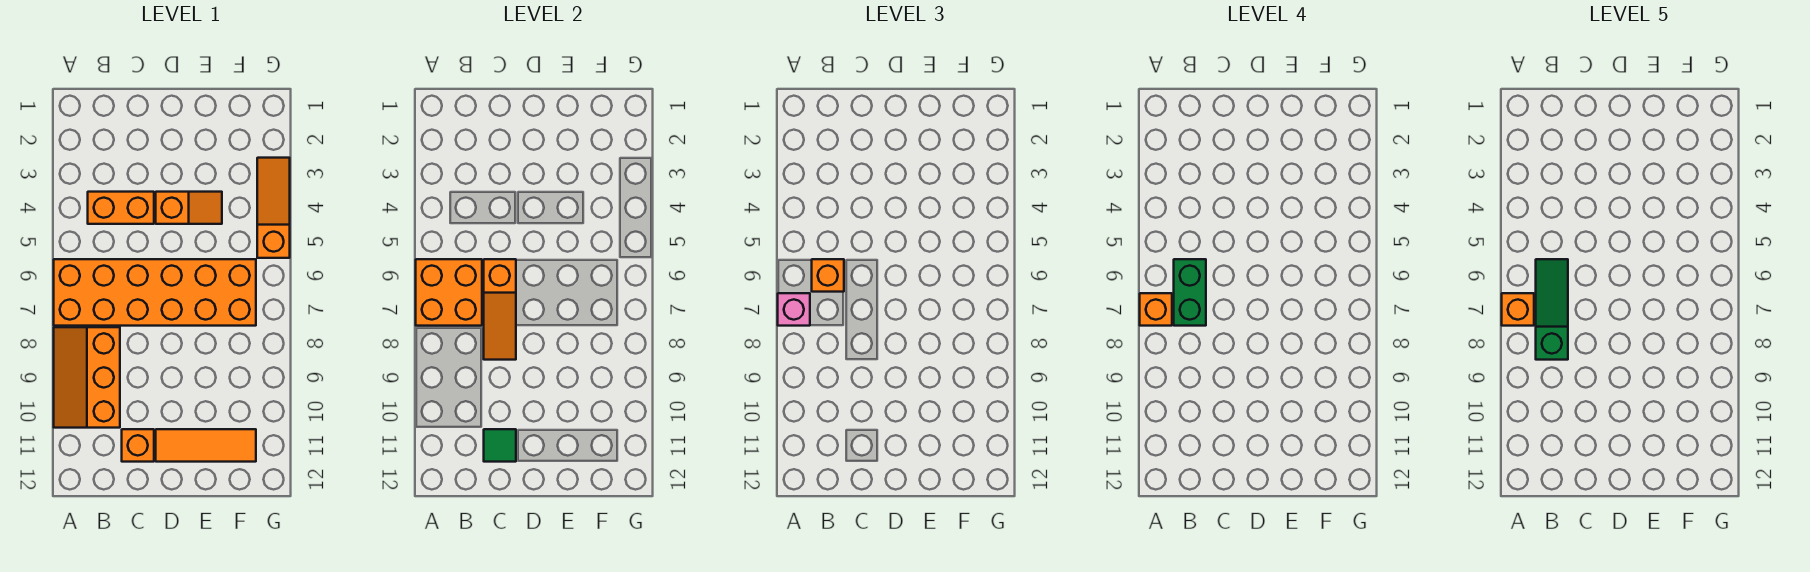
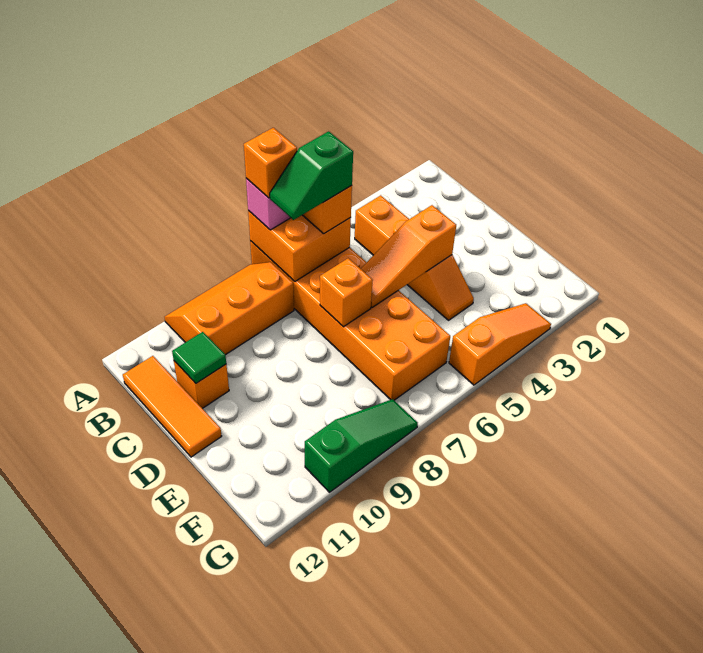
orange 1x1 brick [1502,293,1534,326] -> orange 1x1 brick moved to [320,258,373,327]
green 1x2 brick [1174,259,1206,326] -> green 1x2 slope [270,131,353,220]
green 1x3 slope [1536,259,1568,360] -> green 1x3 slope moved to [305,399,418,492]
orange 1x3 slope [484,259,516,360] -> orange 1x3 slope moved to [361,205,456,308]
orange 1x3 tile [156,429,256,462] -> orange 1x3 tile moved to [123,356,222,457]

